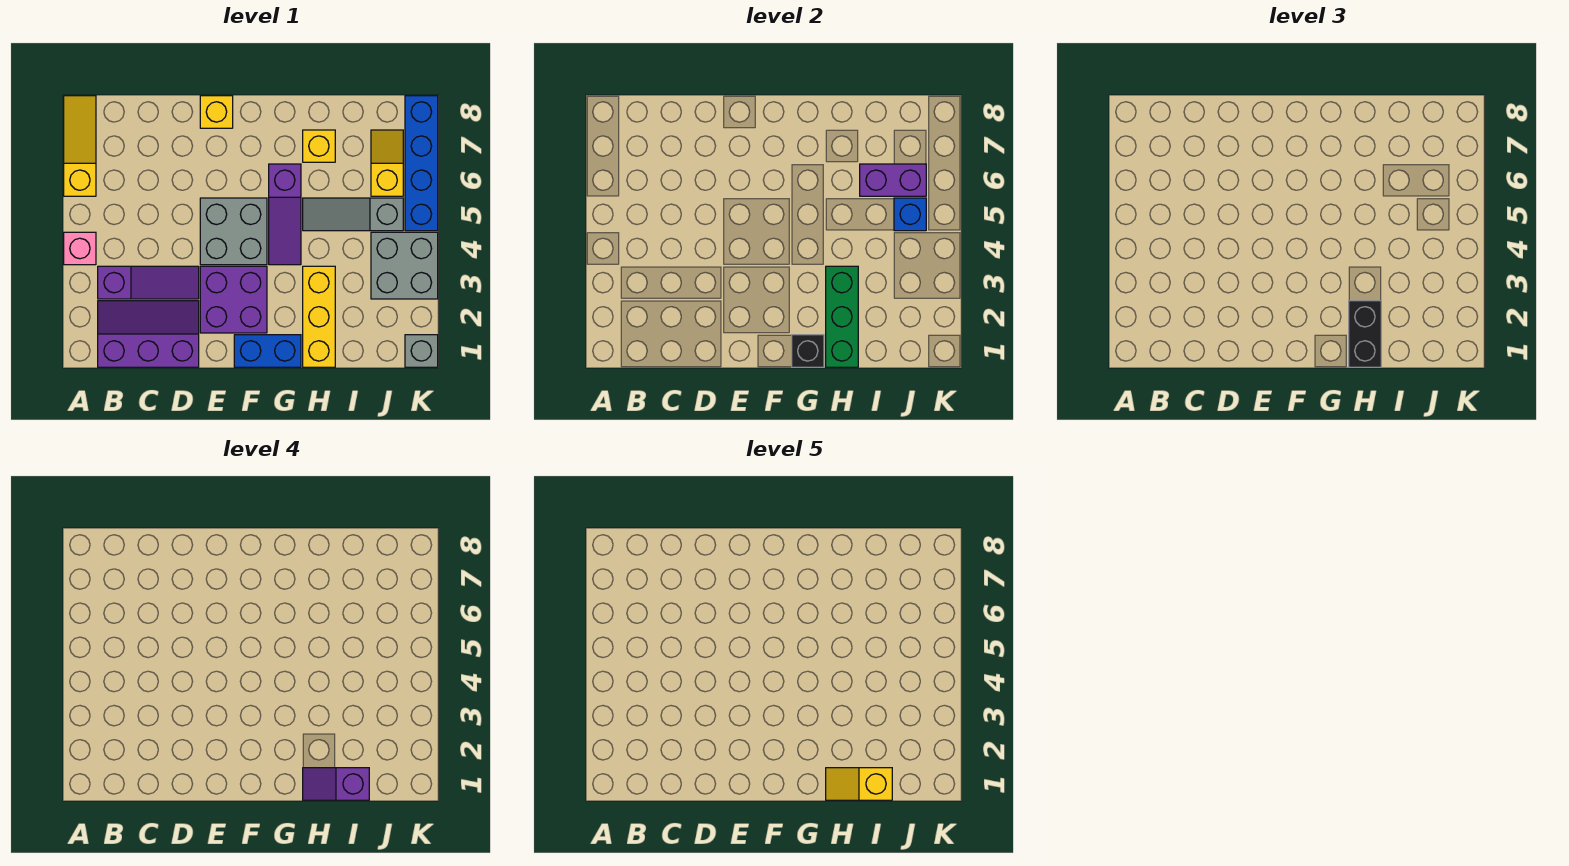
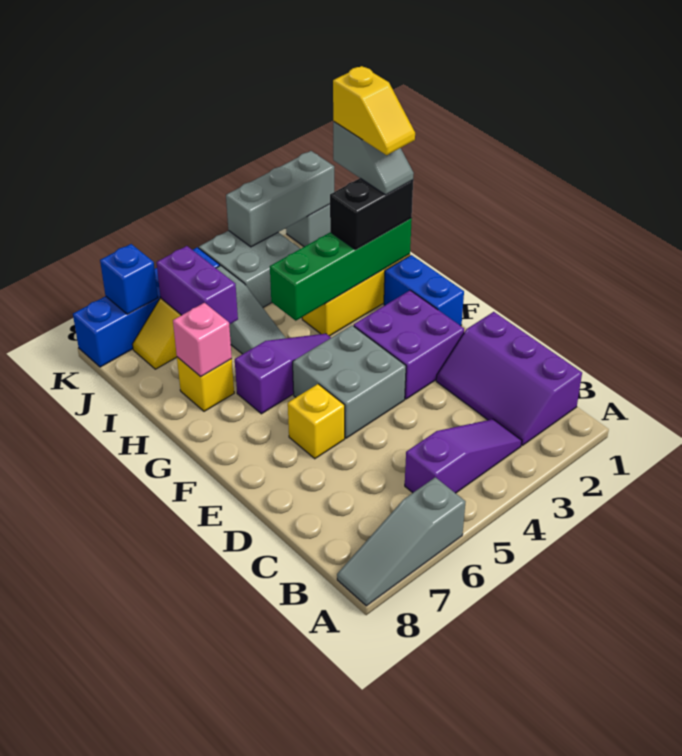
pink 1x1 brick [64,232,96,265] -> pink 1x1 brick moved to [173,303,232,377]
yellow 1x3 slope [64,96,96,196] -> grey 1x3 slope [337,477,465,606]
purple 1x3 slope [98,266,199,299] -> purple 1x3 slope turned to [405,419,522,493]
yellow 1x1 brick [200,96,233,128] -> yellow 1x1 brick moved to [288,384,345,459]
black 1x1 brick [792,335,824,367] -> none
green 1x3 brick [826,266,858,367] -> green 1x4 brick [270,218,412,321]
purple 1x2 slope [303,768,369,800] -> grey 1x2 slope [333,122,414,195]
blue 1x1 brick [894,198,926,231] -> blue 1x1 brick moved to [100,244,158,314]
none -> grey 1x3 brick [226,151,334,247]

